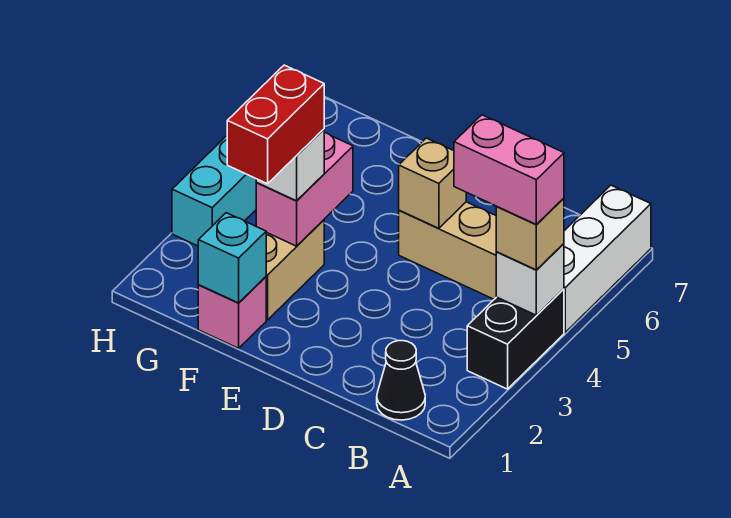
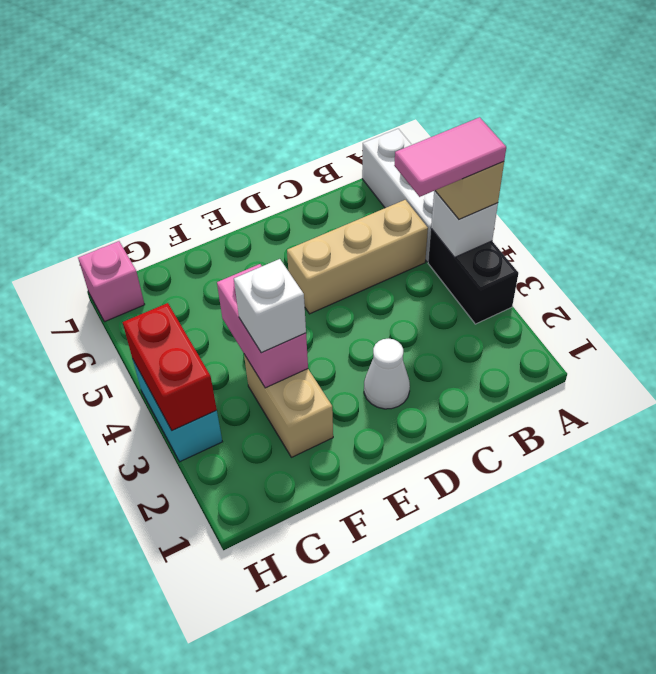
pink 1x2 brick [454,115,564,224] -> pink 1x2 tile [394,117,506,197]
black 1x1 cone [377,341,425,420] -> none
none -> white 1x1 cone [364,339,410,409]
tan 1x1 brick [399,138,466,229] -> none
pink 1x1 brick [198,277,266,348] -> pink 1x1 brick moved to [78,241,145,322]
cyan 1x1 brick [198,213,266,303] -> none
red 1x2 brick [227,65,324,184] -> red 1x2 brick moved to [122,303,217,431]

